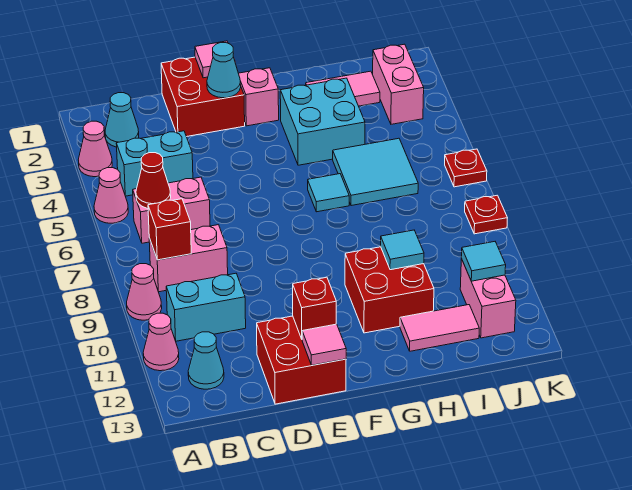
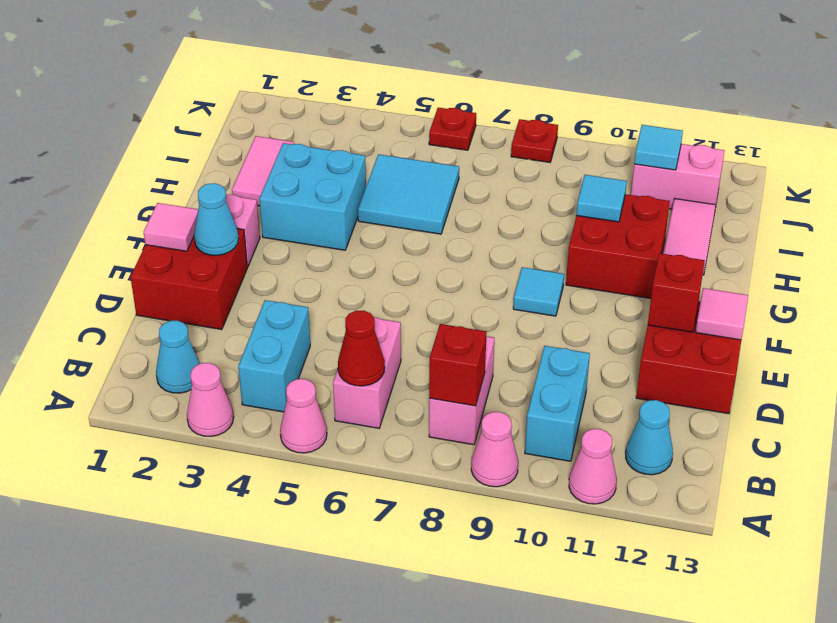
cyan 1x1 tile [308,174,349,212] -> cyan 1x1 tile moved to [513,267,564,316]
pink 1x2 brick [373,44,424,124] -> none

